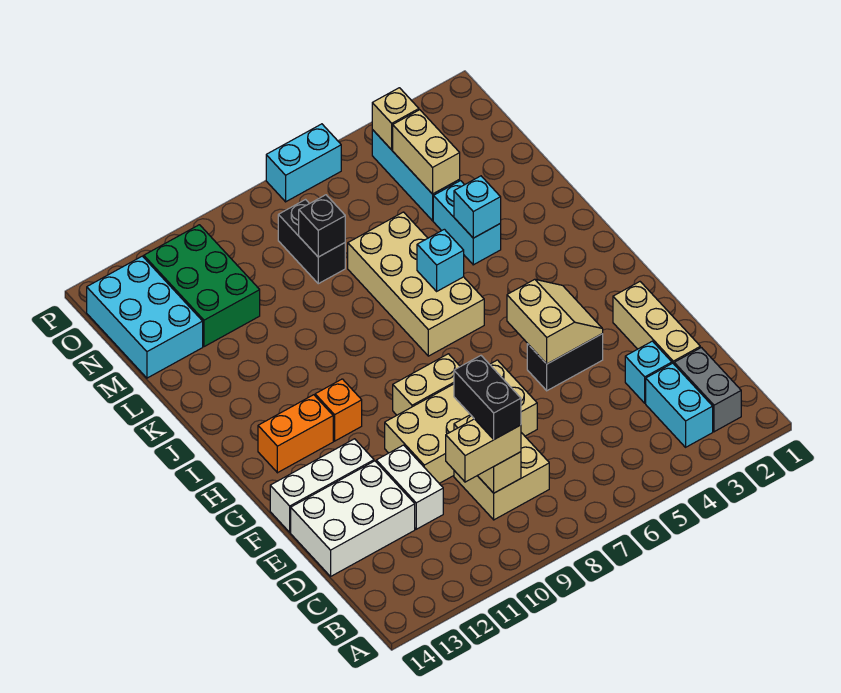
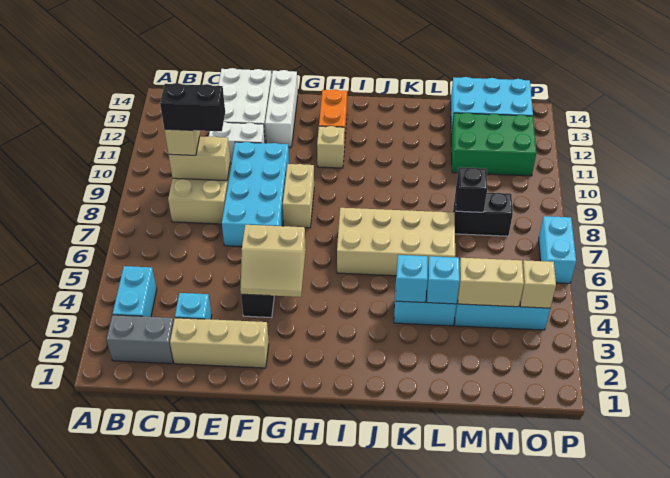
cyan 1x2 brick [646,363,713,447] -> cyan 1x2 brick turned to [113,266,157,317]
tan 2x4 brick [385,360,537,483] -> cyan 2x4 brick [222,142,289,246]
orange 1x1 brick [315,379,362,441] -> tan 1x1 brick [317,126,345,168]
cyan 1x1 brick [417,229,464,291] -> cyan 1x1 brick moved to [427,256,460,304]

